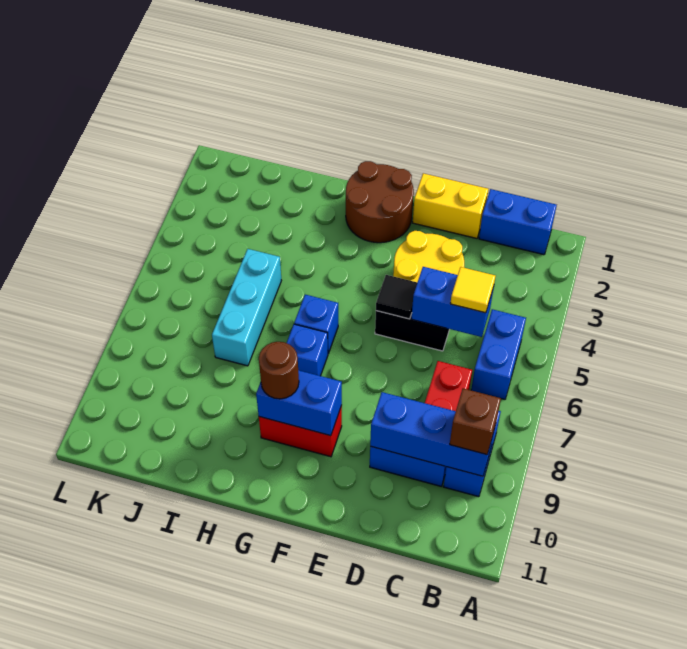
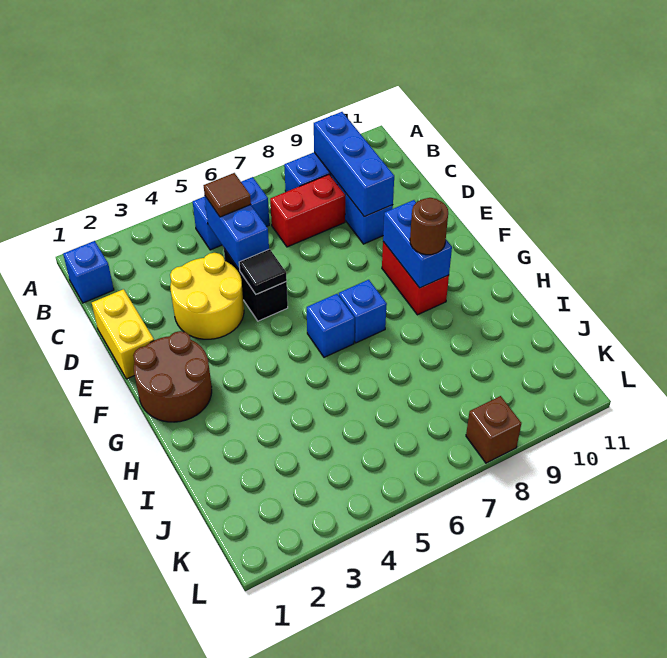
blue 1x2 brick [479,189,557,255] -> blue 1x1 brick [63,241,114,303]
brown 1x1 brick [450,388,501,455] -> brown 1x1 brick moved to [466,396,521,463]
yellow 1x1 tile [450,267,495,313] -> brown 1x1 tile [204,173,251,217]
cyan 1x3 brick [212,249,281,366] -> none

